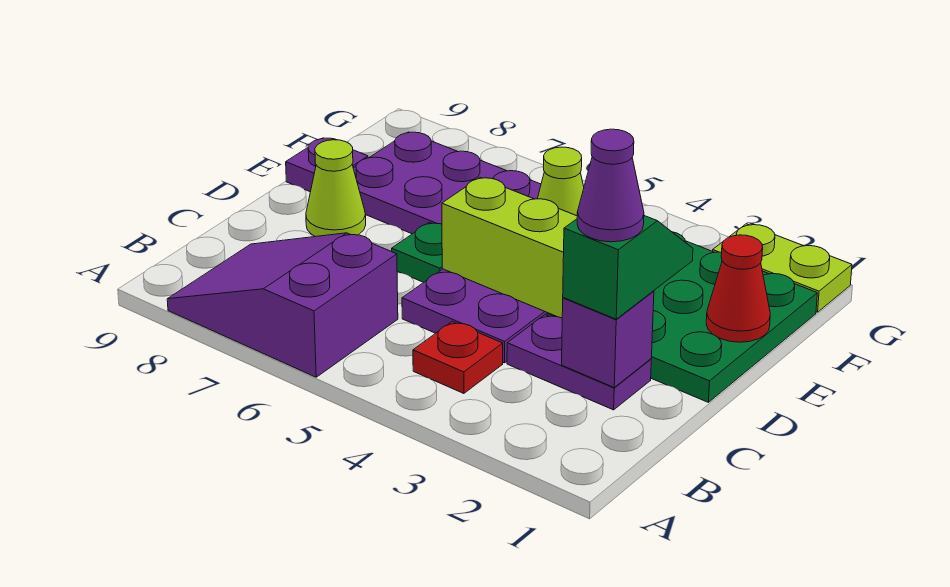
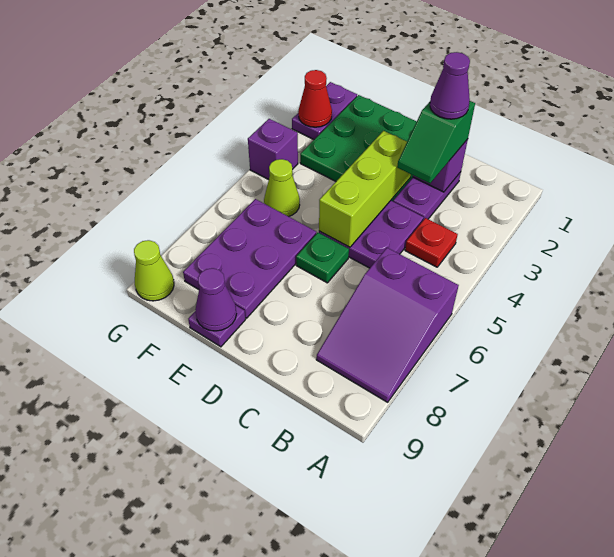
green 1x2 slope [563,216,693,319] -> green 1x2 slope turned to [397,101,475,183]
lime 1x1 cone [306,140,366,237] -> lime 1x1 cone moved to [134,240,174,301]
red 1x1 cone [706,235,770,342] -> red 1x1 cone moved to [298,70,332,127]
none -> purple 1x1 cone [195,268,236,331]
lime 1x2 plate [713,224,852,312] -> purple 1x2 plate [292,82,357,139]
none -> purple 1x1 brick [248,119,298,180]

